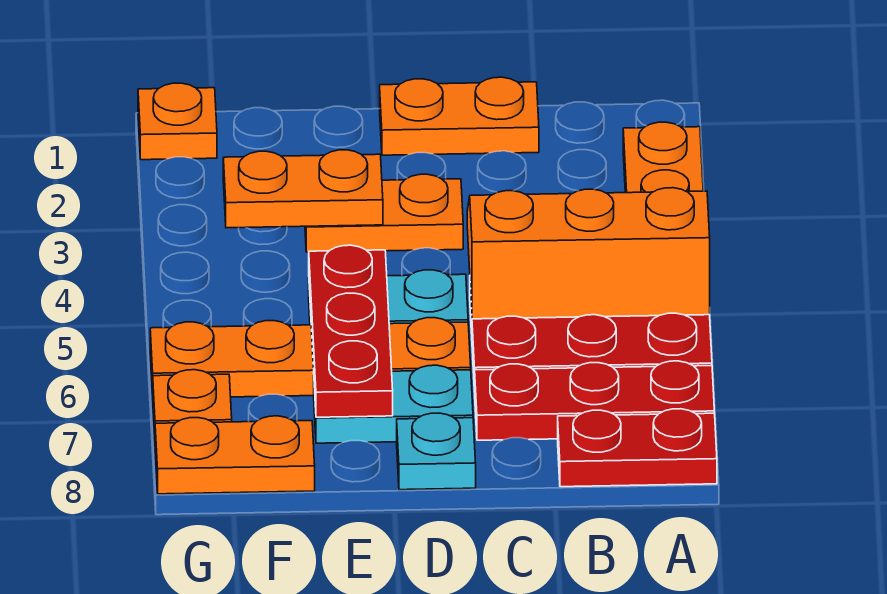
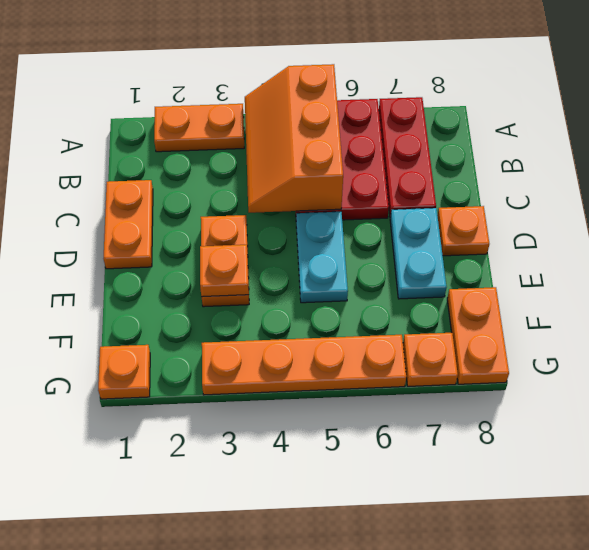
red 1x2 plate [558,409,717,487] -> none
orange 1x4 plate [150,318,471,397] -> orange 1x4 plate turned to [202,335,406,395]
cyan 1x1 plate [397,413,476,490] -> orange 1x1 plate [437,206,489,256]
orange 1x2 plate [223,150,383,228] -> orange 1x1 plate [200,245,249,297]
red 1x3 plate [309,245,393,417] -> none

